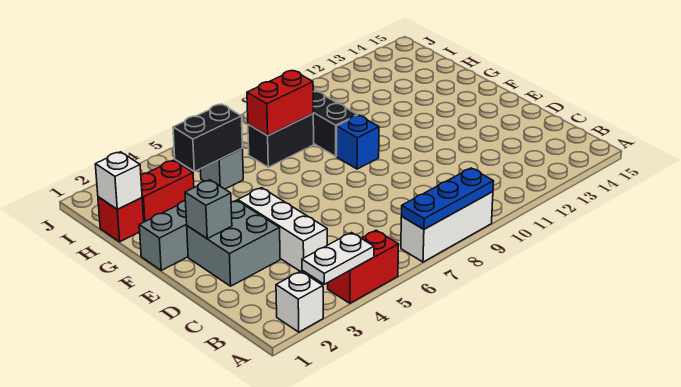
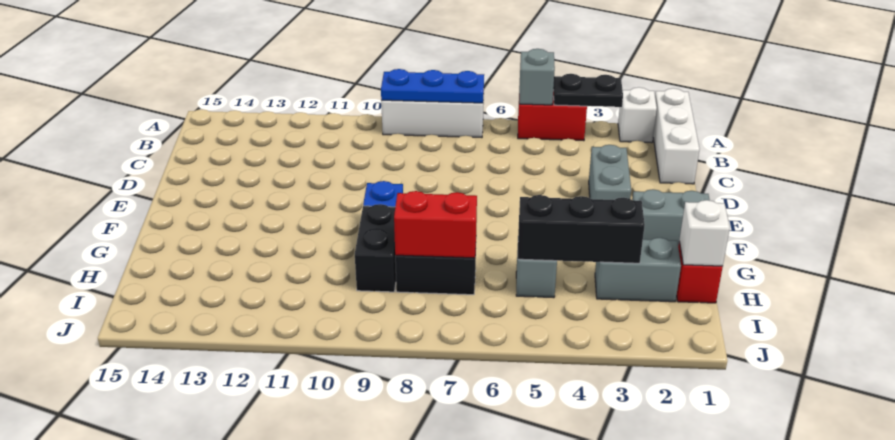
white 1x2 plate [302,233,374,284] -> black 1x2 plate [553,74,623,107]
white 1x3 brick [238,188,327,273] -> white 1x3 brick moved to [653,88,700,184]
grey 2x2 brick [187,200,280,286] -> grey 1x2 brick [589,145,631,200]
grey 1x1 brick [185,180,232,239] -> grey 1x1 brick moved to [519,49,555,105]
red 1x2 brick [141,160,194,222] -> grey 1x2 brick [595,238,681,302]
black 1x2 brick [173,104,242,171] -> black 1x3 brick [518,195,645,263]

